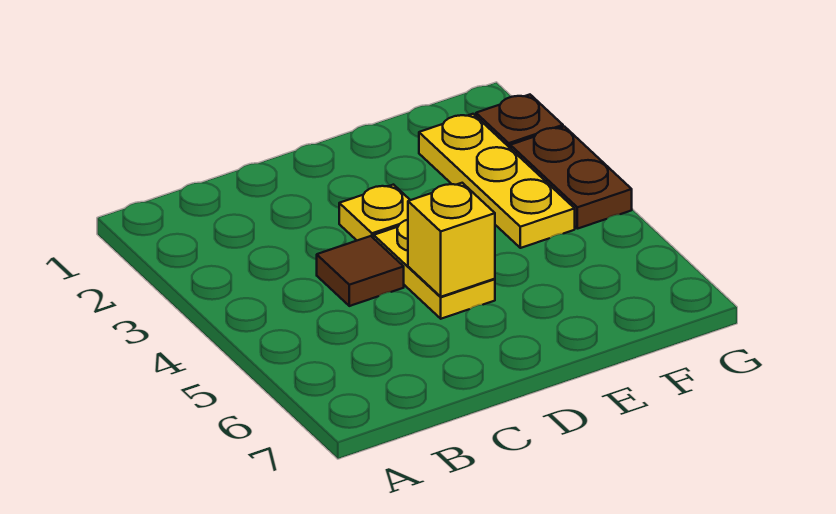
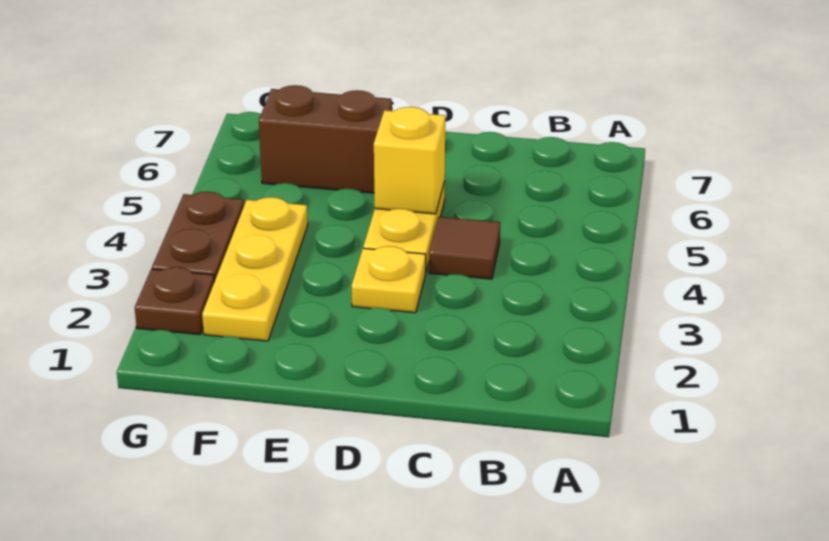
none -> brown 1x2 brick [259,85,392,193]

